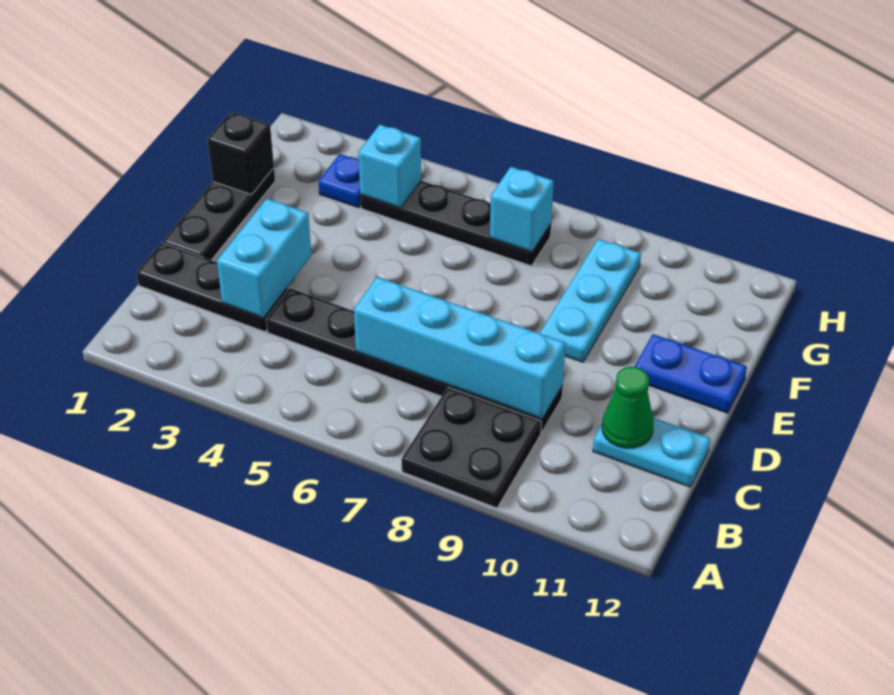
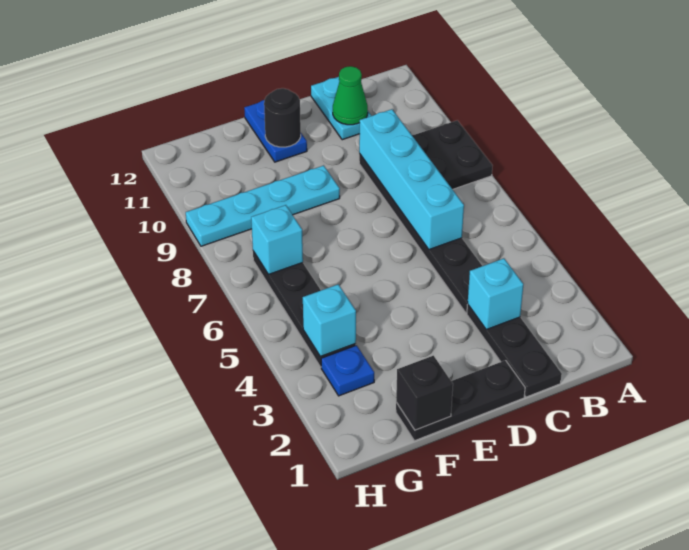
cyan 1x2 brick [217,199,311,318] -> cyan 1x1 brick [468,258,523,330]
cyan 1x3 plate [540,239,641,362] -> cyan 1x4 plate [186,165,340,246]
none -> black 1x1 round brick [264,88,301,147]

